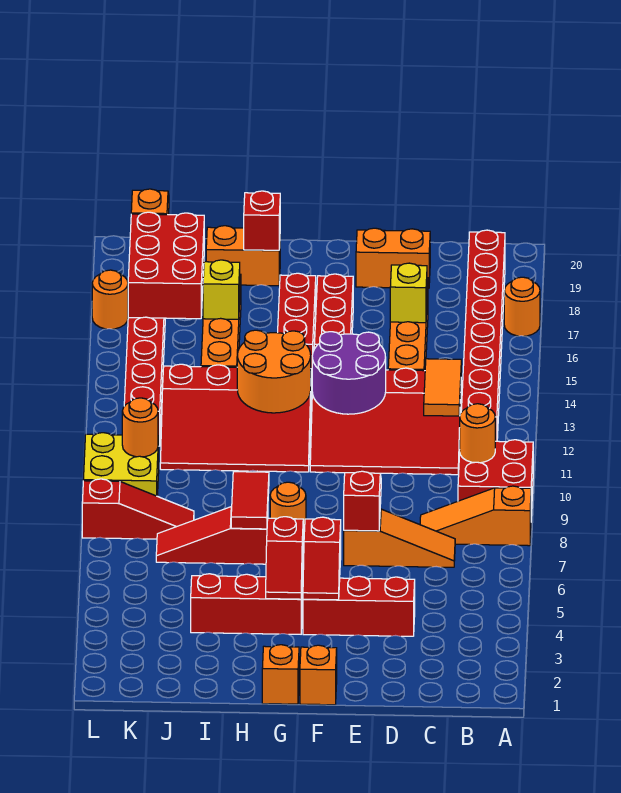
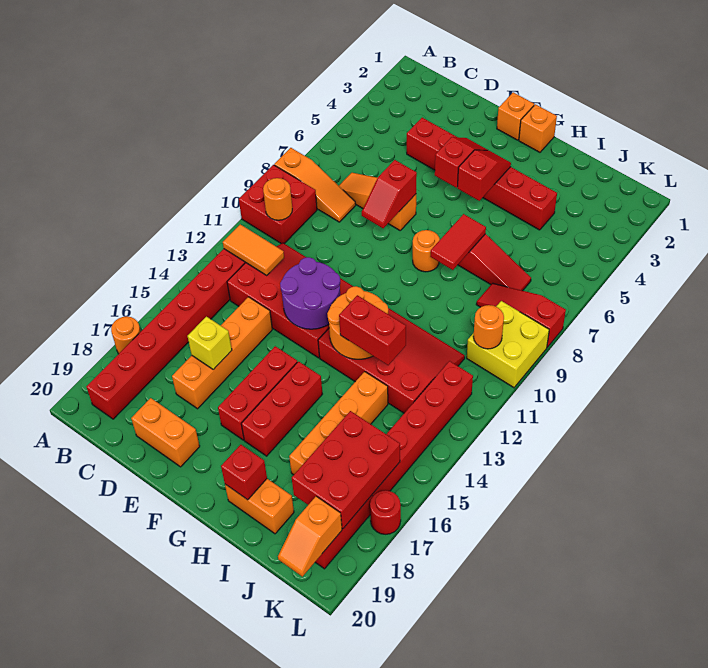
orange 1x2 tile [424,359,461,416] -> orange 1x2 tile turned to [223,224,284,275]
none -> red 1x2 brick [339,295,406,365]
yellow 1x1 brick [203,260,240,319] -> none
orange 1x1 round brick [92,270,128,329] -> red 1x1 round brick [370,490,401,534]

